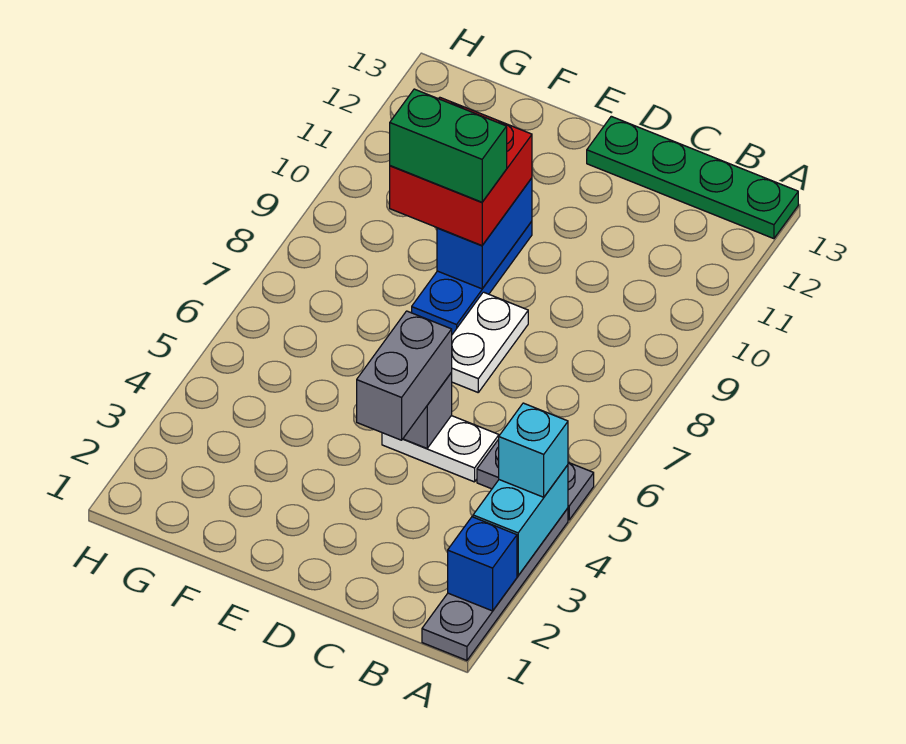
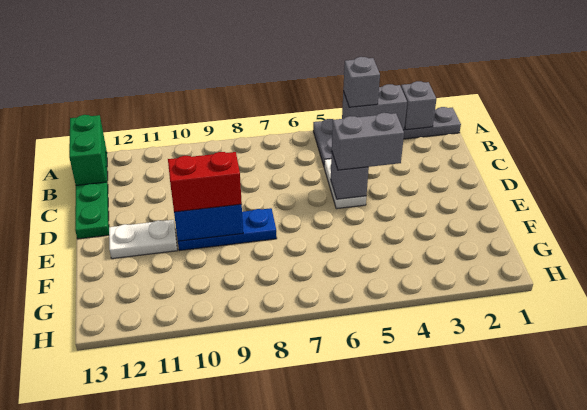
blue 1x1 brick [448,517,517,611] -> grey 1x1 brick [401,81,436,130]
cyan 1x2 brick [473,465,568,576] -> grey 1x2 brick [342,84,407,130]
cyan 1x1 brick [499,403,568,497] -> grey 1x1 brick [343,57,380,107]
white 1x2 plate [451,292,528,392] -> white 1x2 plate moved to [109,220,177,259]
red 2x2 brick [390,98,532,245] -> red 1x2 brick [168,152,242,212]
green 1x2 brick [390,89,507,202] -> green 1x2 brick moved to [69,115,106,185]

